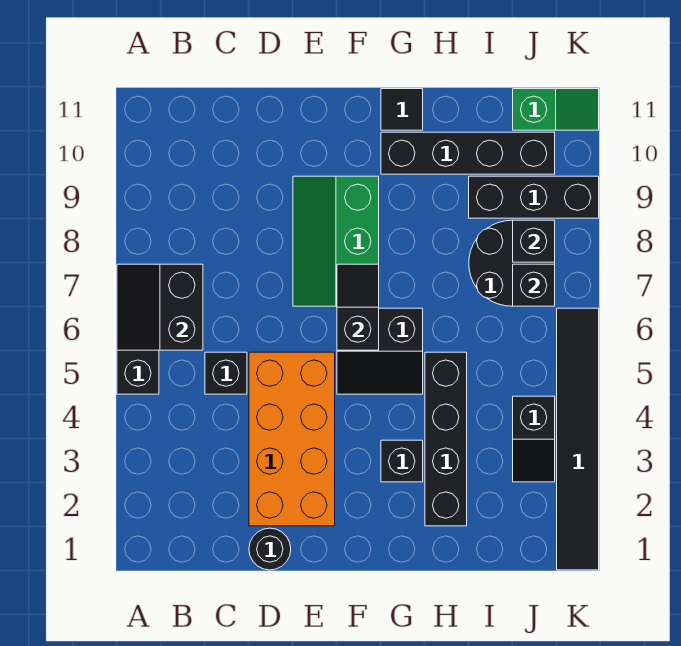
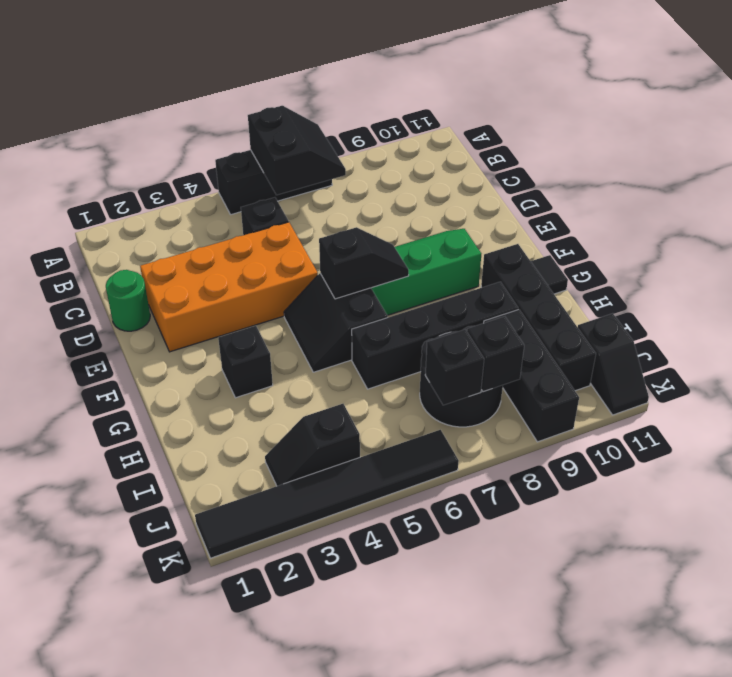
black 2x2 slope [117,264,203,350] -> black 2x2 slope turned to [248,106,346,195]
black 1x1 round brick [249,528,291,570] -> green 1x1 round brick [106,270,150,331]
black 1x4 brick [425,352,467,526] -> black 1x4 brick moved to [352,282,518,389]
green 1x2 slope [513,89,599,130] -> black 1x2 slope [578,313,649,415]

